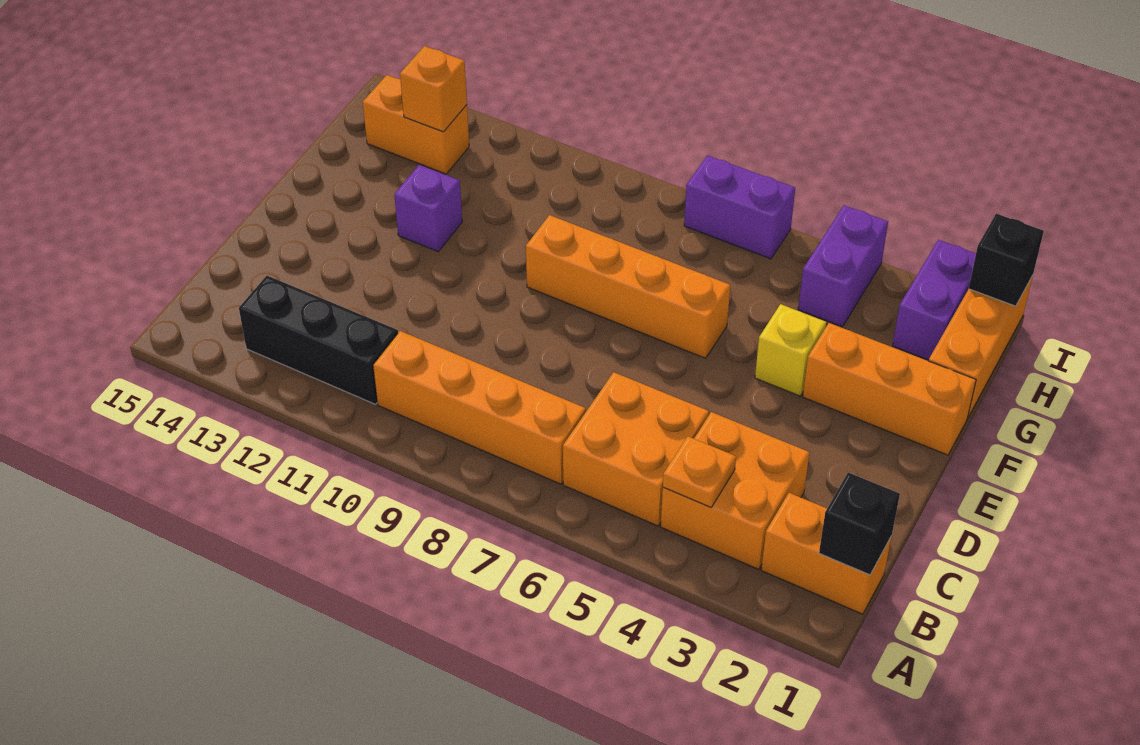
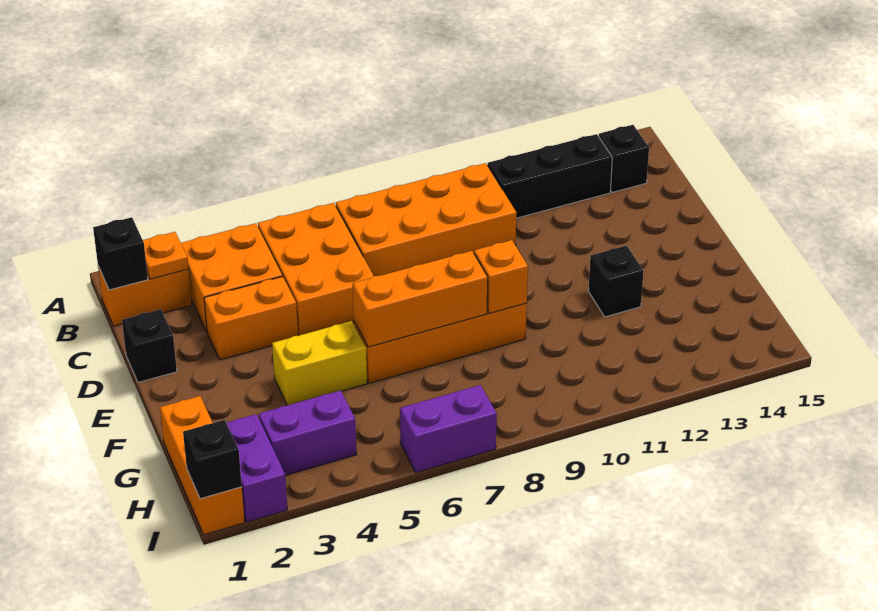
orange 1x1 plate [663,436,736,507] -> orange 1x1 plate moved to [143,232,188,279]
orange 2x2 brick [563,372,709,526] -> orange 2x3 brick [258,203,374,335]
orange 1x4 brick [373,331,586,484] -> orange 2x4 brick [336,163,517,276]
none -> black 1x1 brick [599,125,649,192]
none -> black 1x1 brick [122,309,177,382]
orange 1x3 brick [803,323,976,455] -> orange 1x3 brick moved to [353,251,488,347]
yellow 1x1 brick [755,304,826,396] -> yellow 1x2 brick [272,321,367,405]
purple 1x1 brick [394,165,462,251] -> black 1x1 brick [588,246,644,317]
purple 1x2 brick [798,205,888,327] -> purple 1x2 brick turned to [259,390,357,475]
orange 1x2 brick [363,75,469,174] -> orange 1x2 brick moved to [204,276,298,360]
orange 1x1 brick [400,46,467,132] -> orange 1x1 brick moved to [474,240,528,314]

